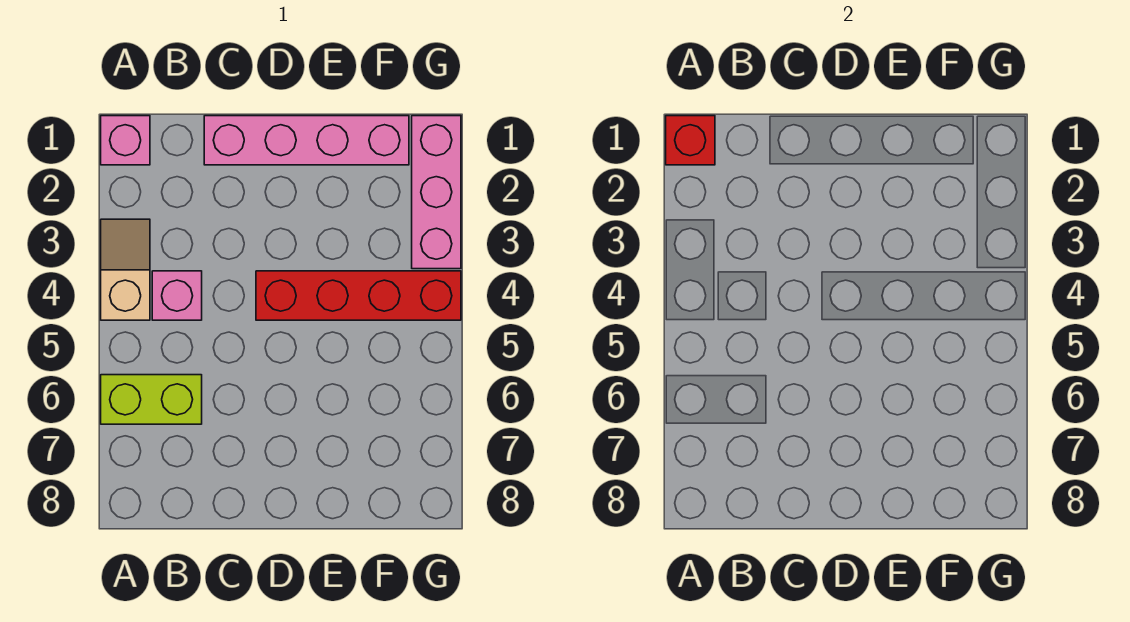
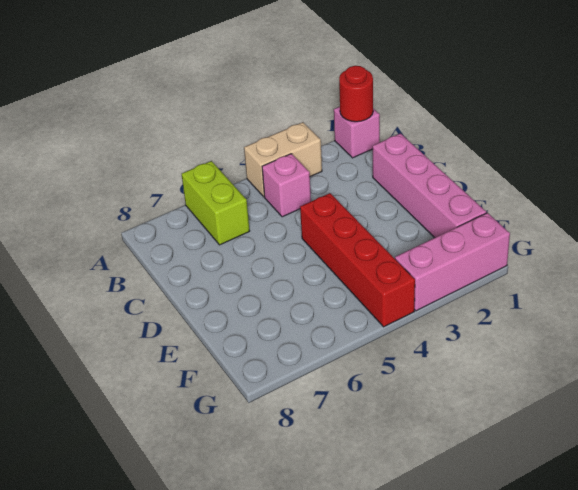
red 1x1 brick [666,116,715,165] -> red 1x1 round brick [339,66,373,122]
tan 1x2 slope [101,219,150,320] -> tan 1x2 brick [244,122,322,197]

